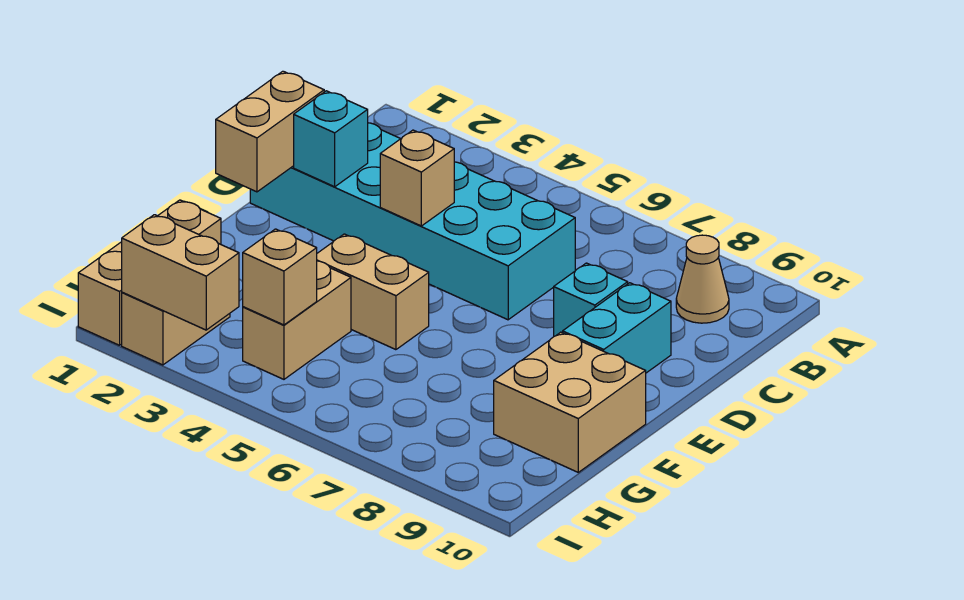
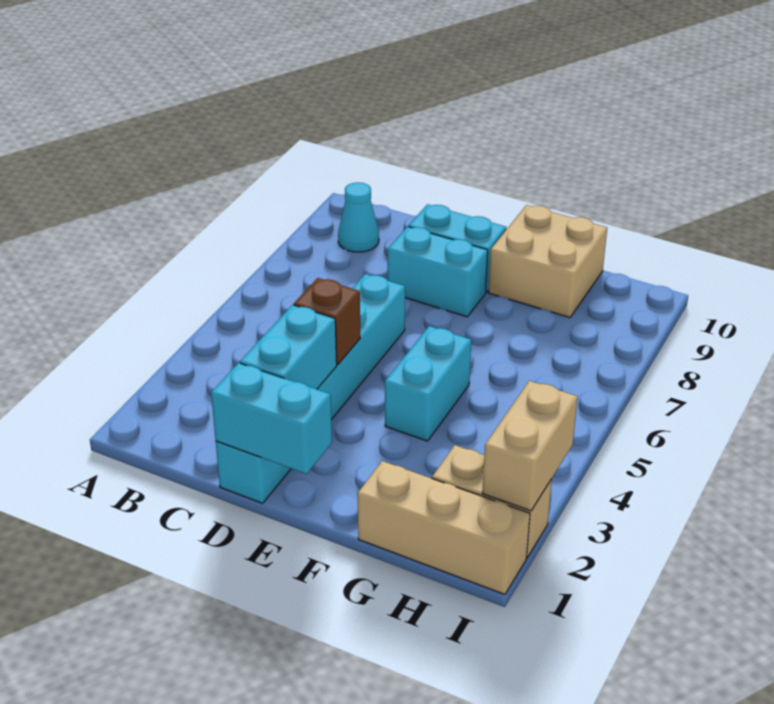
tan 1x1 cone [676,235,729,323] -> cyan 1x1 cone [338,182,379,252]
cyan 2x6 brick [250,123,575,320] -> cyan 1x6 brick [216,274,405,503]
tan 1x2 brick [216,71,324,192] -> cyan 1x2 brick [211,363,332,474]
cyan 1x1 brick [294,91,368,187] -> cyan 1x2 brick [240,305,337,389]
tan 1x1 brick [380,130,454,226] -> brown 1x1 brick [294,278,360,365]
cyan 1x1 brick [554,263,628,336] -> cyan 1x2 brick [388,227,488,317]
tan 1x2 brick [317,234,429,350] -> cyan 1x2 brick [385,326,471,441]
tan 1x2 brick [243,261,351,379] -> none
tan 1x1 brick [243,229,317,325] -> none

